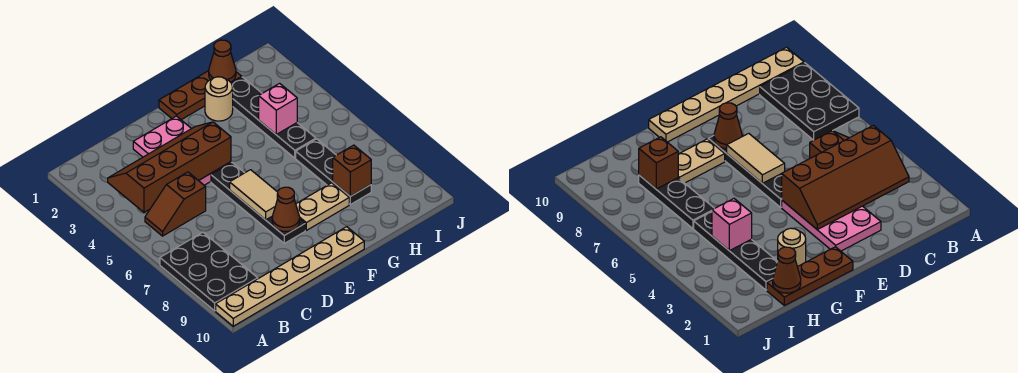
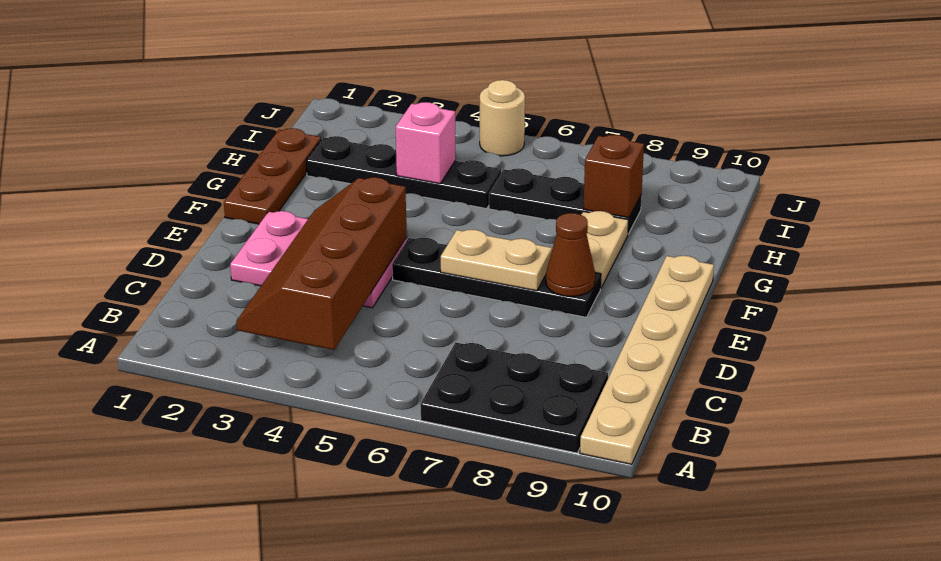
brown 1x2 slope [145,172,206,236] -> none
tan 1x2 tile [230,170,278,220] -> tan 1x2 plate [441,230,552,291]
tan 1x1 round brick [205,77,233,121] -> tan 1x1 round brick moved to [480,80,525,156]
brown 1x1 cone [209,40,236,82] -> none

